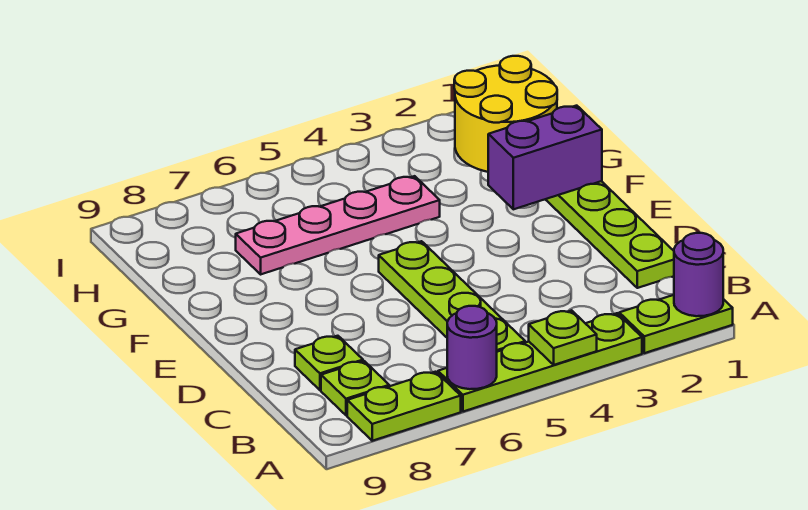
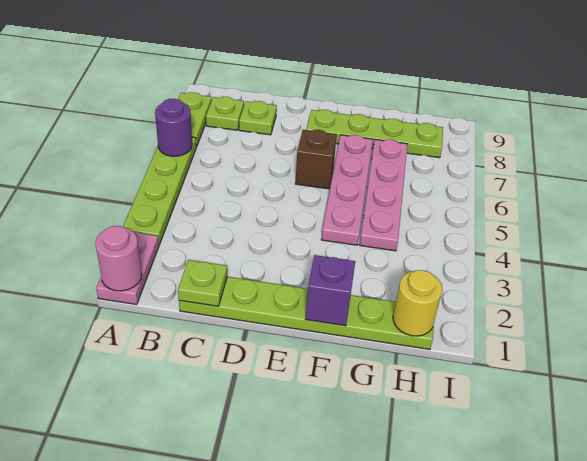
lime 1x2 plate [619,295,733,353] -> pink 1x2 plate [96,232,159,305]
purple 1x1 round brick [674,233,723,316] -> pink 1x1 round brick [95,226,142,291]
lime 1x1 plate [529,310,597,365] -> lime 1x1 plate moved to [178,260,227,306]
lime 1x4 plate [379,241,525,352] -> lime 1x4 plate moved to [307,110,443,158]
none -> brown 1x1 brick [295,130,337,189]
purple 1x2 brick [488,106,602,209] -> purple 1x1 brick [305,255,355,326]
none -> pink 1x4 plate [321,135,373,245]
yellow 2x2 round brick [454,56,557,172] -> yellow 1x1 round brick [393,270,443,336]

